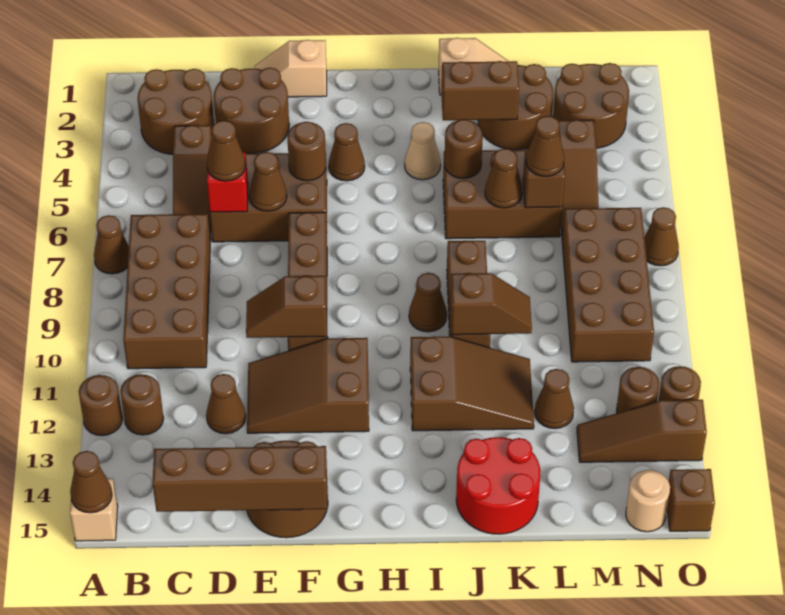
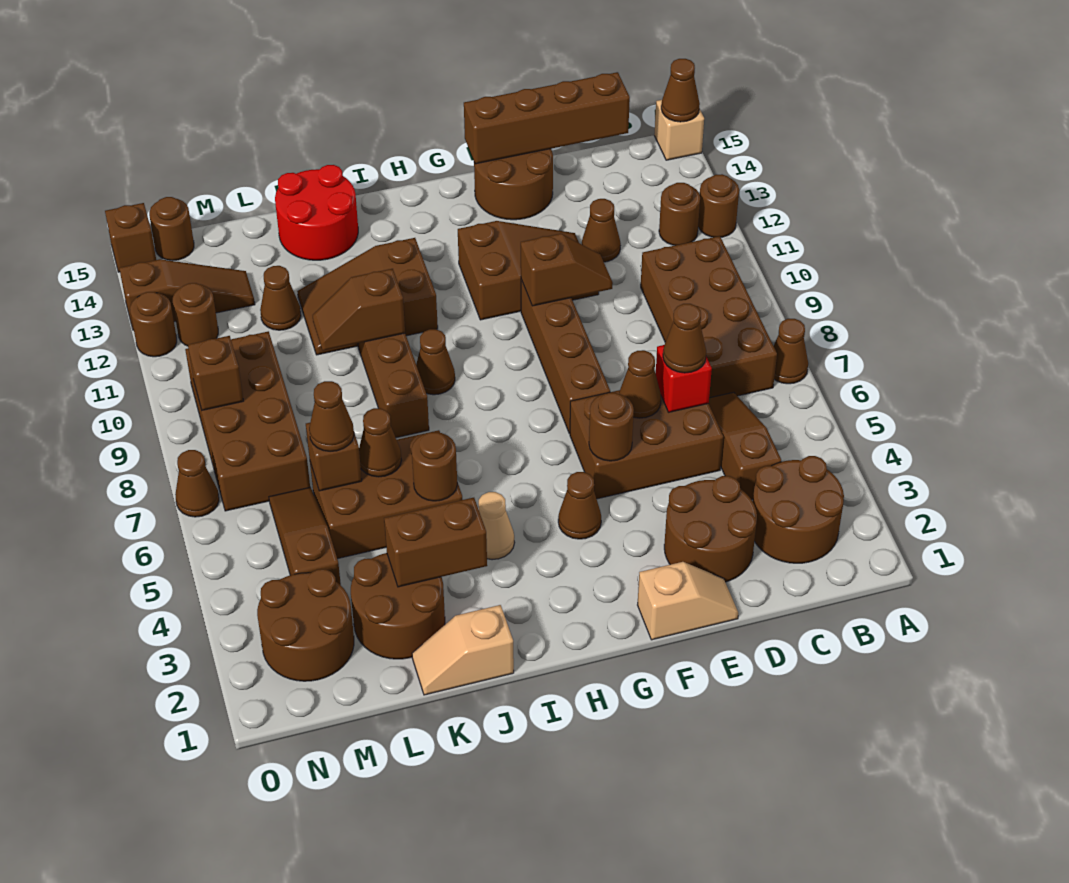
none -> brown 1x1 brick [188,336,243,410]
tan 1x1 round brick [626,470,670,532] -> brown 1x1 round brick [149,197,194,261]

